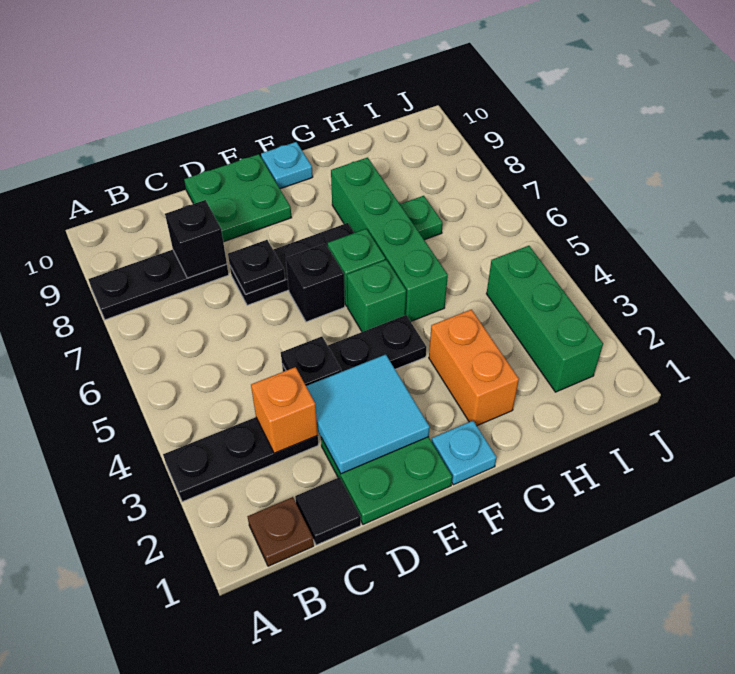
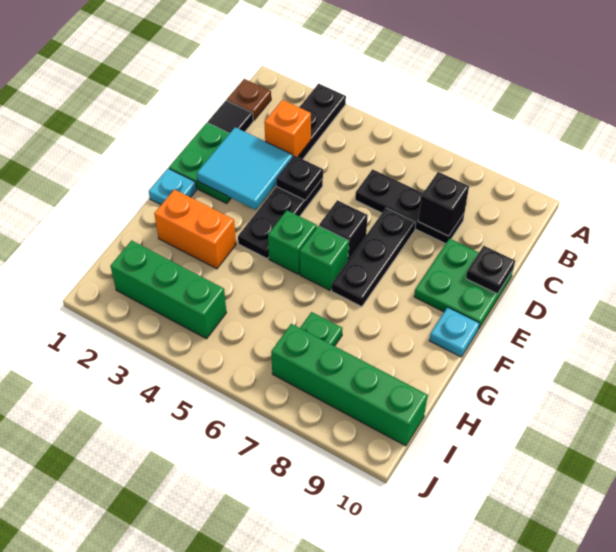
black 1x3 plate [88,250,229,320] -> black 1x3 plate turned to [355,169,464,244]
black 1x1 plate [228,240,285,294] -> black 1x1 plate moved to [466,246,515,294]
green 1x4 brick [331,157,448,321] -> green 1x4 brick moved to [271,324,428,446]

